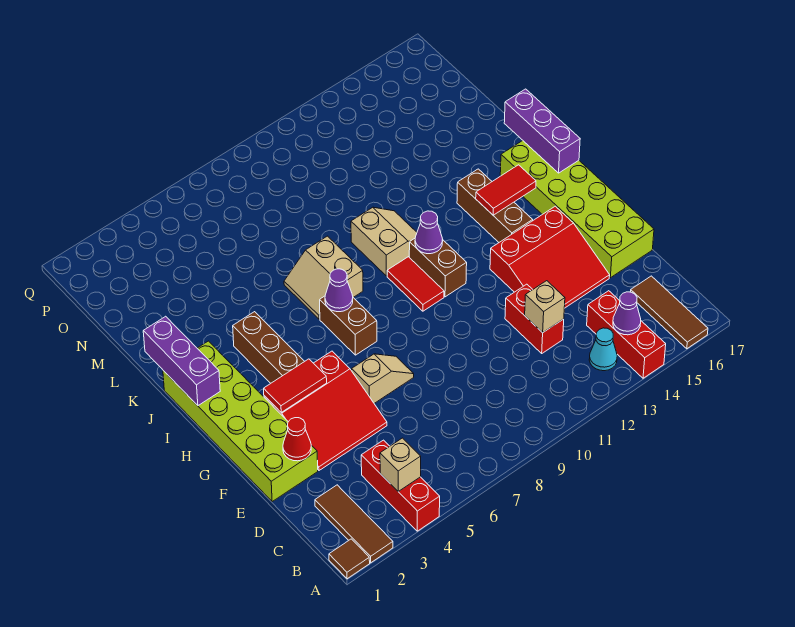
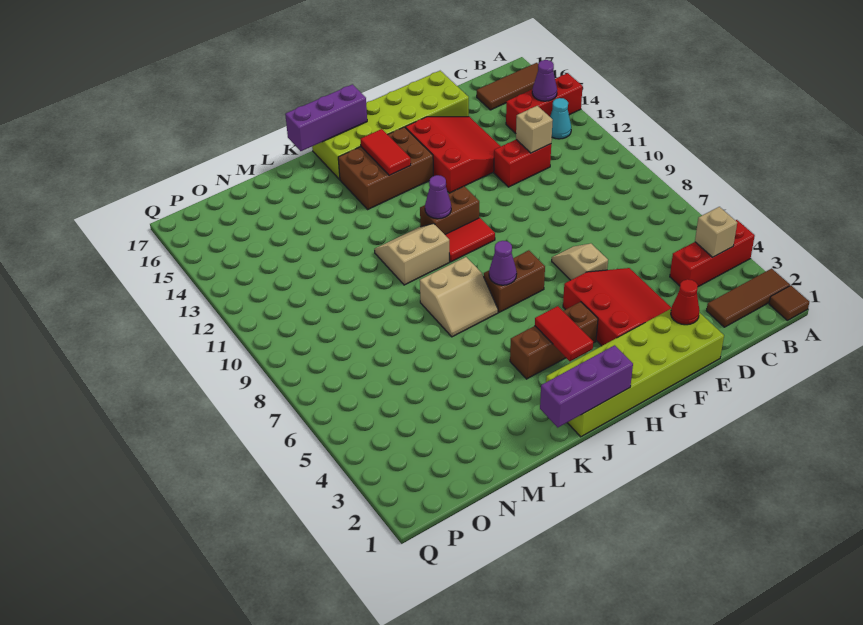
red 1x2 tile [264,359,327,413] -> red 1x2 tile moved to [535,306,593,361]
brown 1x3 brick [457,169,533,242] -> brown 2x3 brick [338,127,433,209]

